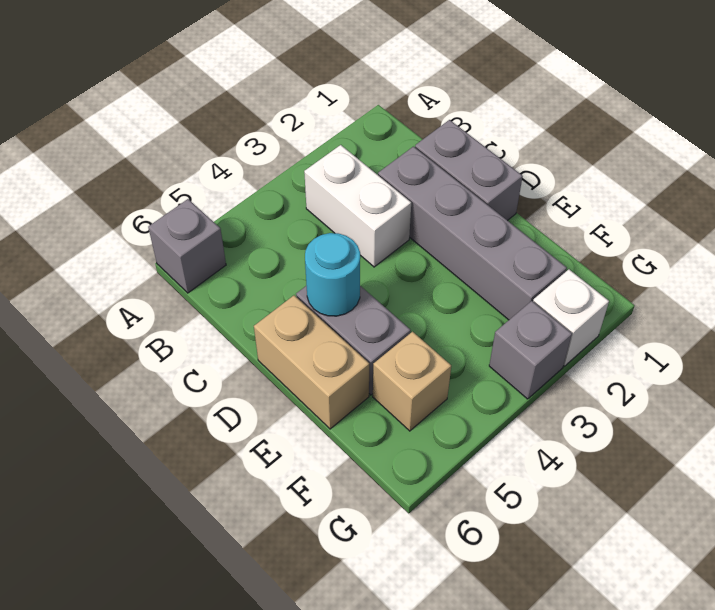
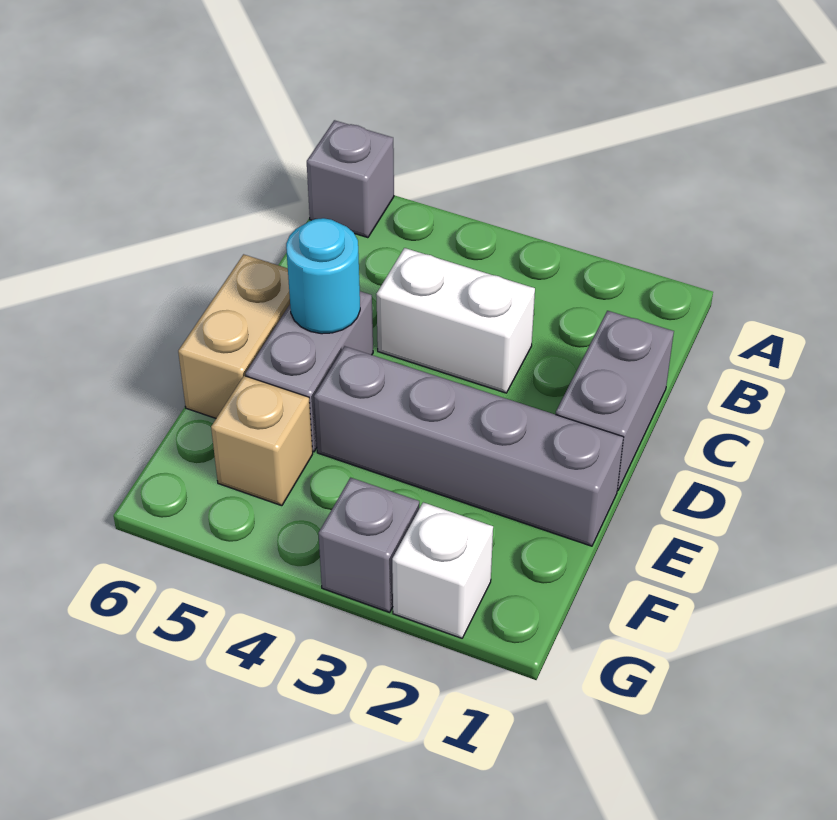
white 1x2 brick [304,145,411,267] -> white 1x2 brick turned to [376,248,535,393]
grey 1x4 brick [378,147,567,320] -> grey 1x4 brick turned to [314,346,623,546]

